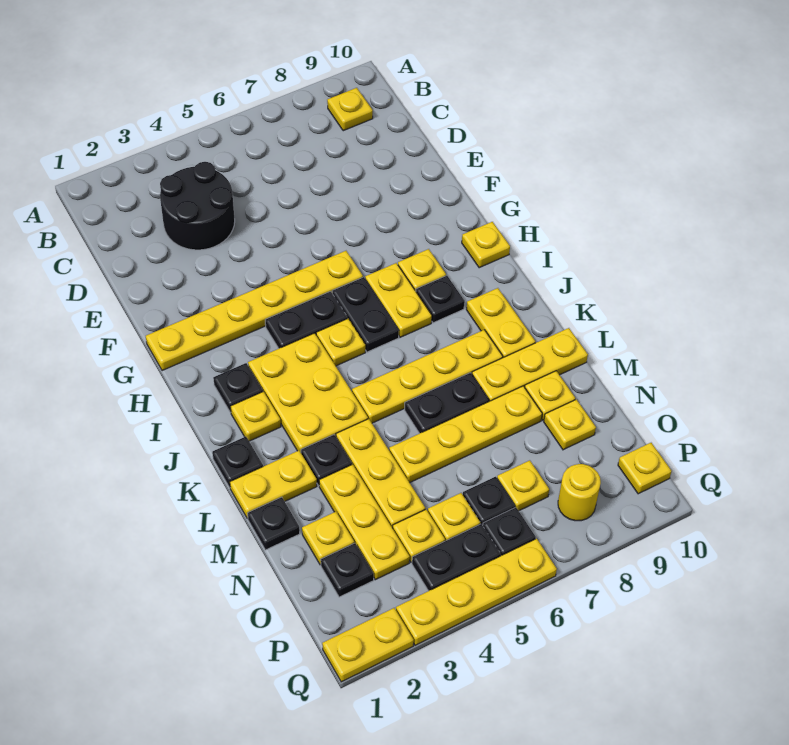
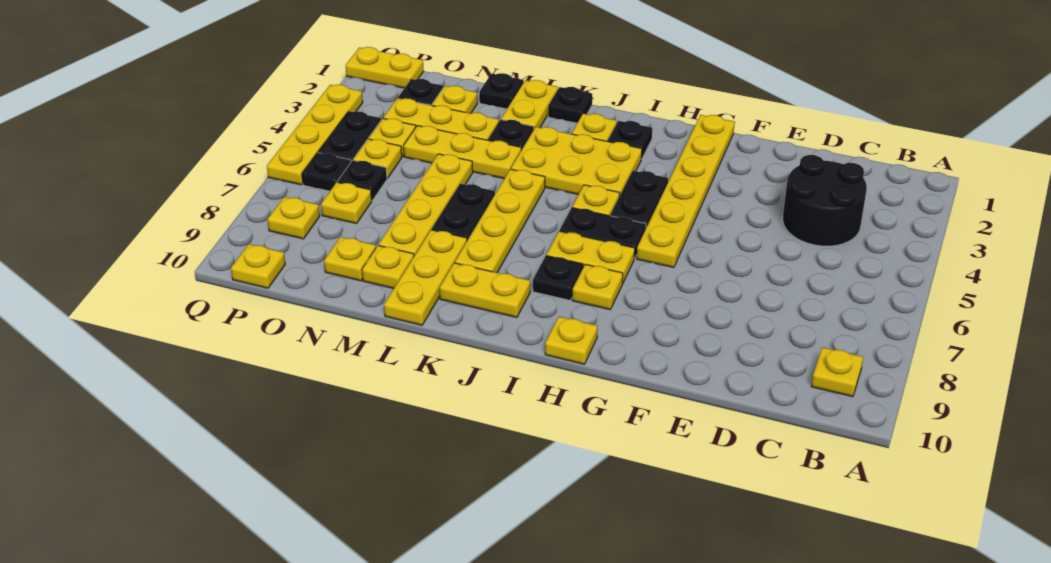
yellow 1x1 round brick [558,464,601,521] -> yellow 1x1 plate [268,197,320,239]
yellow 1x2 plate [322,608,414,682] -> yellow 1x2 plate turned to [346,47,424,88]

